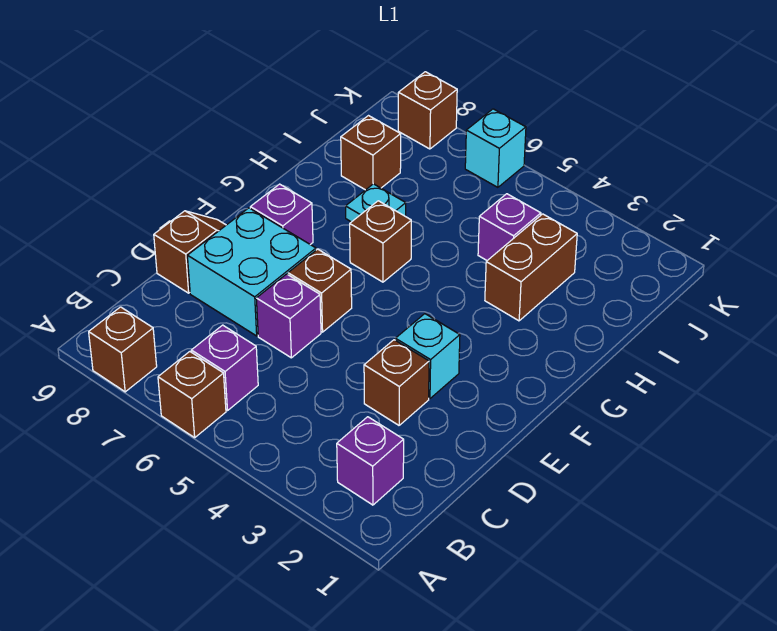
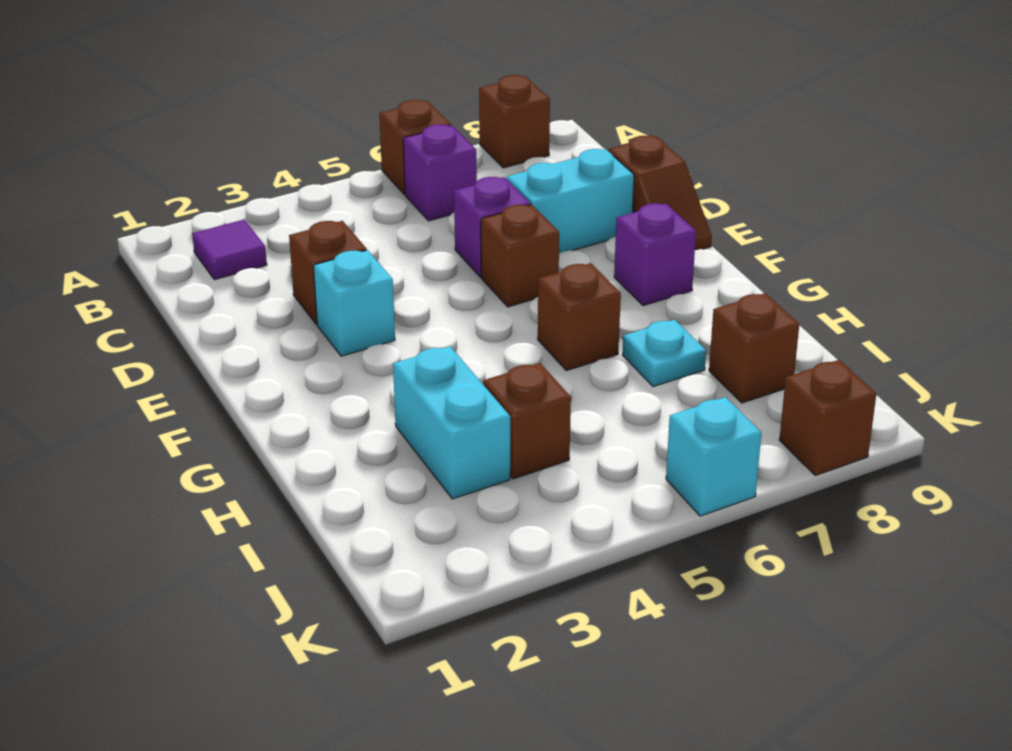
purple 1x1 brick [337,417,404,505] -> purple 1x1 tile [192,220,267,280]
cyan 2x2 brick [187,208,316,336] -> cyan 1x2 brick [507,149,634,253]
brown 1x2 brick [485,214,577,321] -> cyan 1x2 brick [393,346,510,499]
purple 1x1 brick [478,194,541,260] -> brown 1x1 brick [483,363,571,479]

